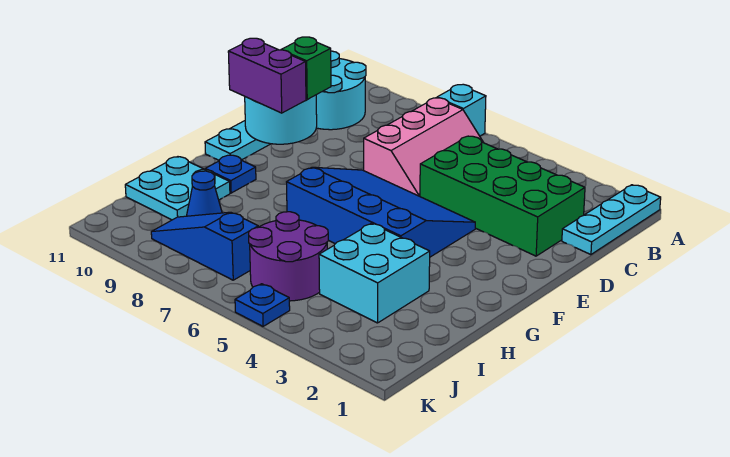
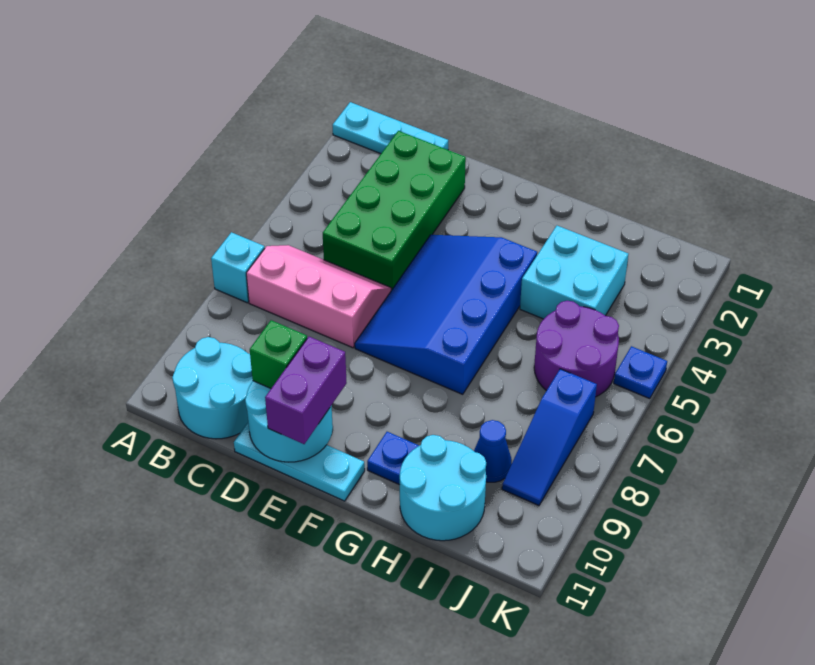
cyan 2x2 plate [125,157,230,220] -> cyan 2x2 round brick [400,435,486,541]

